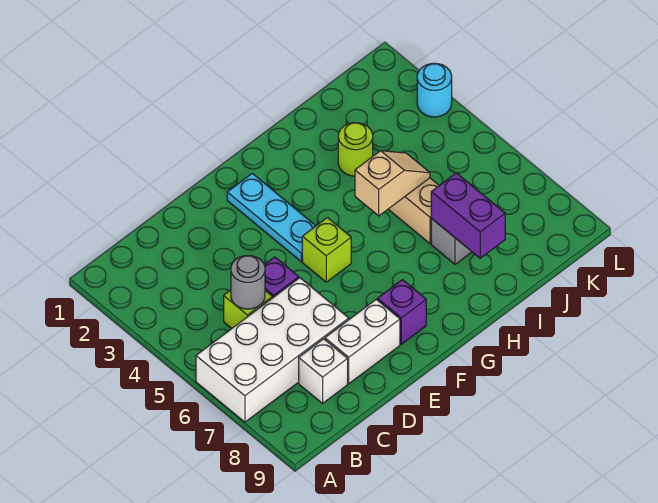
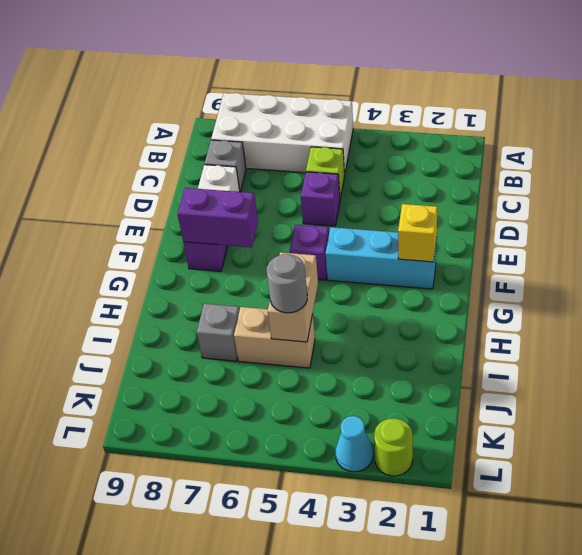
white 2x4 brick [196,278,349,422] -> white 2x4 brick turned to [211,93,353,175]
grey 1x1 round brick [231,256,265,309] -> grey 1x1 round brick moved to [267,254,307,313]
white 1x1 brick [299,339,348,403] -> grey 1x1 brick [205,140,246,192]
cyan 1x3 plate [227,173,316,261] -> cyan 1x3 brick [326,227,437,289]
none -> yellow 1x1 brick [398,204,438,262]
lime 1x1 brick [302,218,351,282] -> purple 1x1 brick [290,224,329,280]
tan 1x2 slope [355,151,430,216] -> tan 1x2 brick [268,252,318,342]
lime 1x1 round brick [338,123,373,176] -> lime 1x1 round brick moved to [374,418,413,476]
purple 1x2 brick [431,173,505,258] -> purple 1x2 brick moved to [178,188,258,247]
cyan 1x1 round brick [417,63,452,117] -> cyan 1x1 cone [336,416,373,472]

